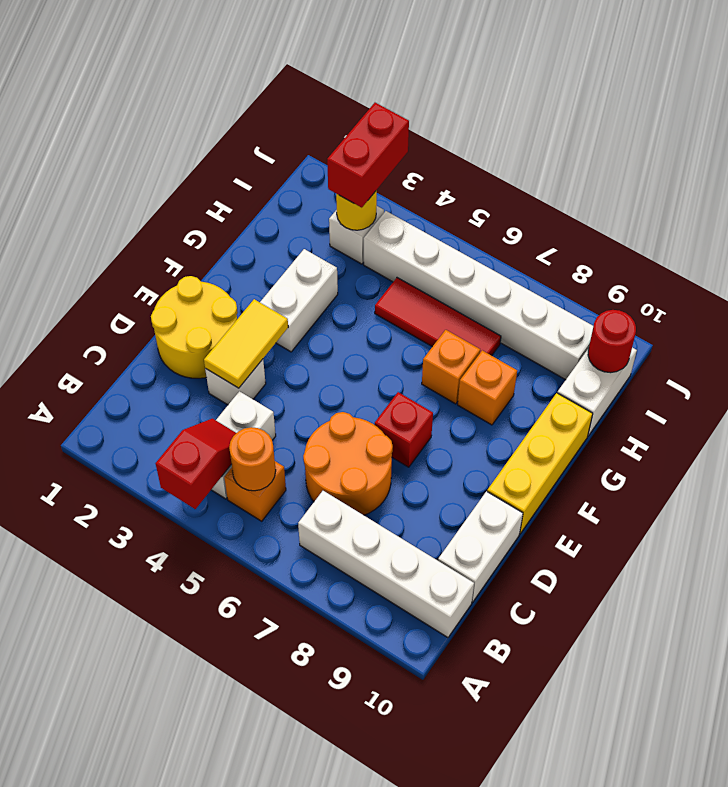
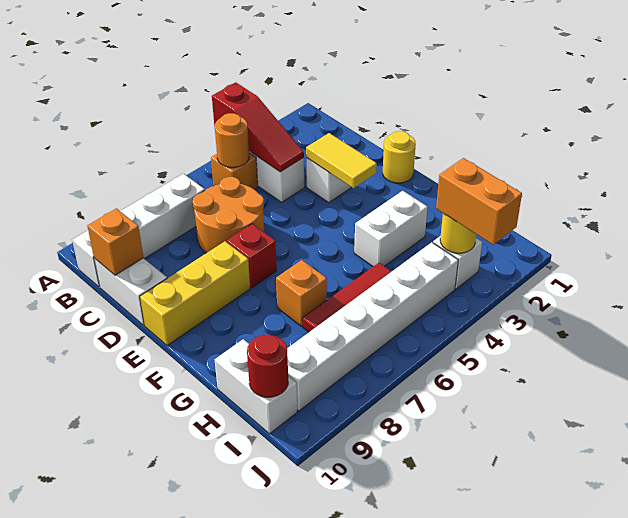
red 1x2 slope [156,419,236,509] -> red 1x3 slope [212,82,304,172]
yellow 2x2 round brick [151,276,238,378] -> yellow 1x1 round brick [383,131,416,183]
yellow 1x3 brick [487,393,593,534] -> yellow 1x3 brick turned to [140,241,250,346]
white 1x2 brick [260,249,338,352] -> white 1x2 brick turned to [354,191,427,267]
orange 1x1 brick [458,350,517,425] -> orange 1x1 brick moved to [87,208,143,275]
red 1x2 brick [327,103,409,208] -> orange 1x2 brick [436,158,522,245]

